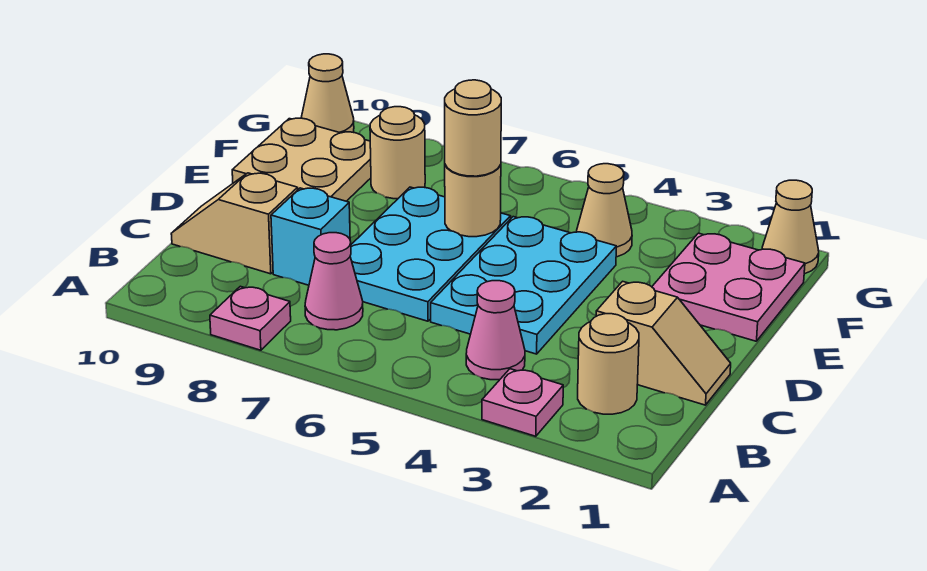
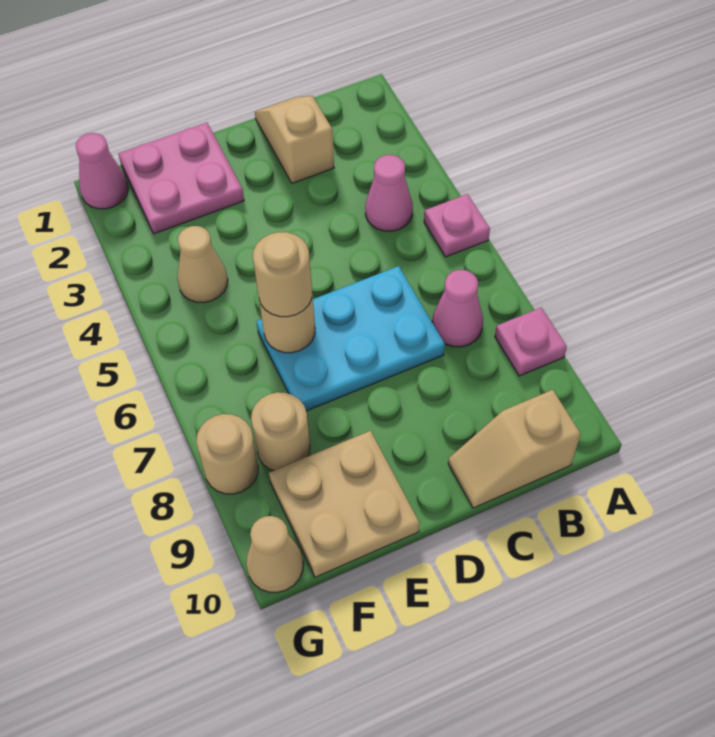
pink 1x1 plate [482,369,563,436] -> pink 1x1 plate moved to [424,194,490,257]
tan 1x1 round brick [578,314,639,414] -> tan 1x1 round brick moved to [196,414,258,494]
cyan 2x3 plate [431,217,616,354] -> none
cyan 1x1 brick [271,188,350,285] -> none
tan 1x2 slope [171,173,298,274] -> tan 1x2 slope turned to [448,390,581,508]
tan 1x1 cone [762,180,819,274] -> pink 1x1 cone [76,133,128,209]

